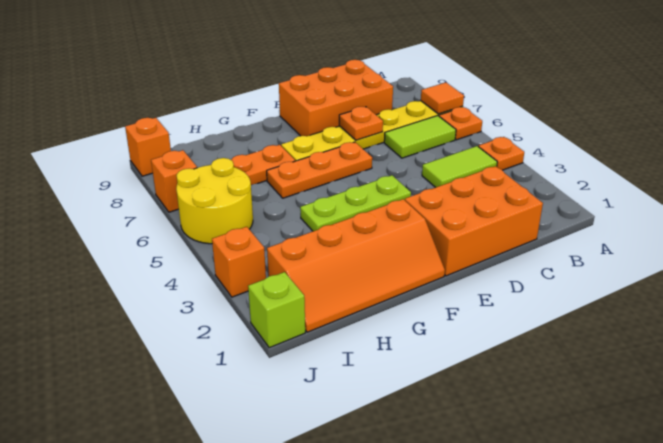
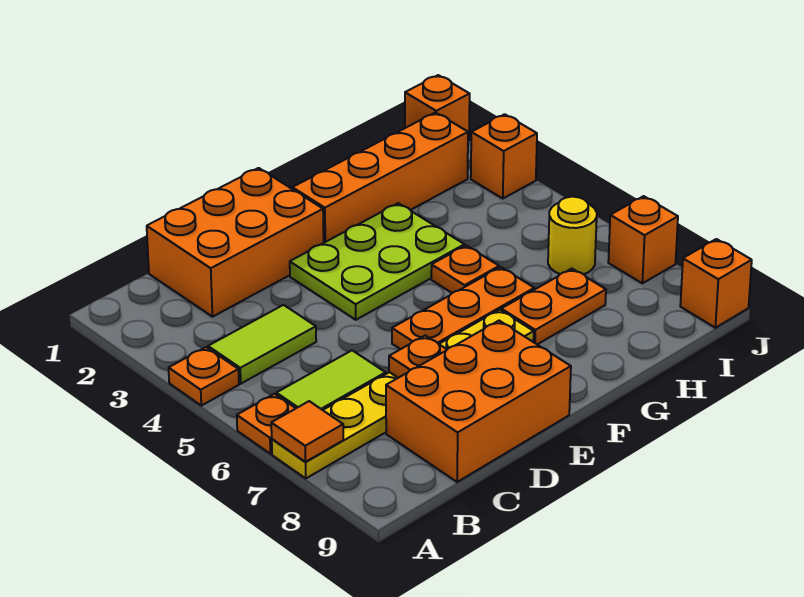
lime 1x3 plate [300,175,411,231] -> lime 2x3 plate [290,203,464,320]
none -> orange 1x1 plate [431,246,499,293]
yellow 2x2 round brick [176,158,253,244] -> yellow 1x1 round brick [548,197,597,274]
lime 1x1 brick [248,272,305,348] -> orange 1x1 brick [405,75,470,141]

